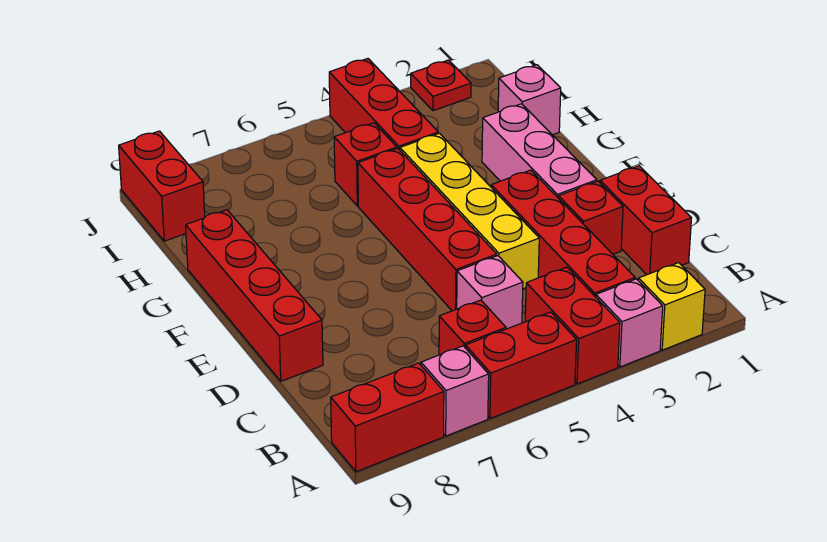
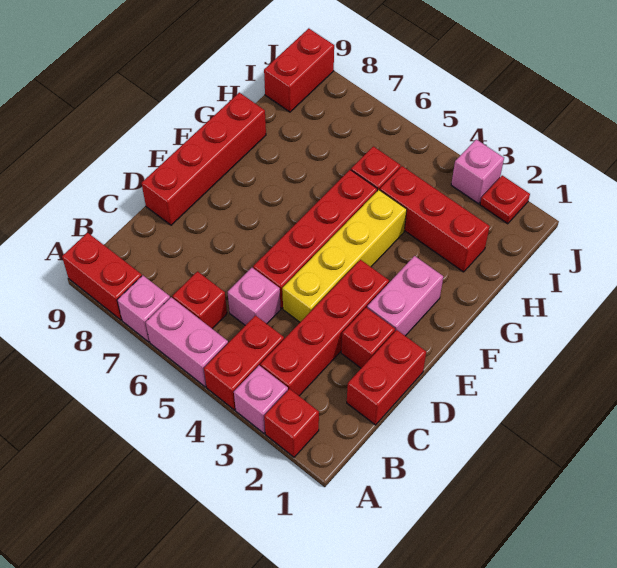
yellow 1x1 brick [638,263,705,350] -> red 1x1 brick [264,389,319,457]
red 1x2 brick [465,312,577,418] -> pink 1x2 brick [146,297,228,387]
pink 1x3 brick [482,104,597,198] -> pink 1x2 brick [367,256,443,336]
pink 1x1 brick [498,65,561,135] -> pink 1x1 brick moved to [451,139,504,204]
red 1x3 brick [329,59,438,150] -> red 1x3 brick turned to [380,166,490,272]

